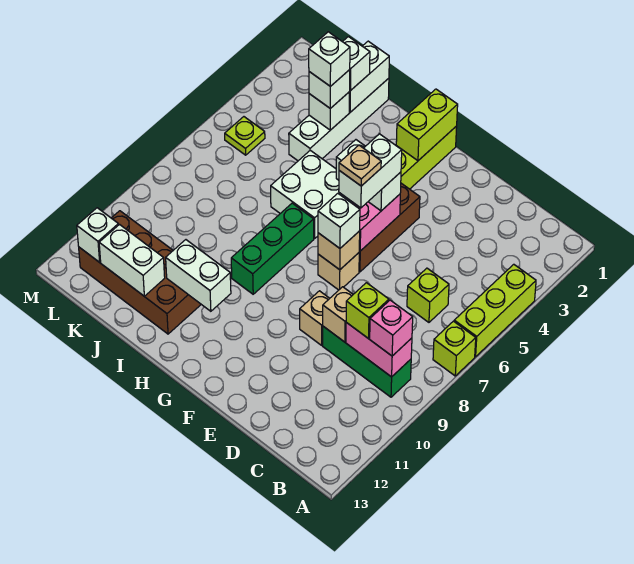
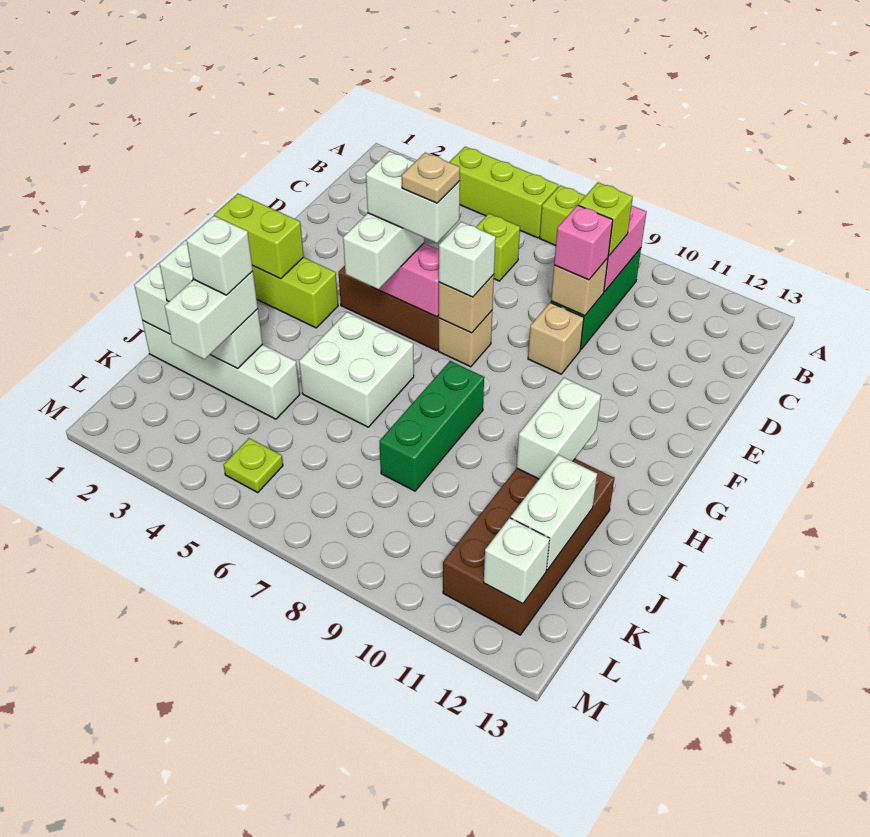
pink 1x1 brick [370,300,413,356] -> pink 1x1 brick moved to [554,205,613,280]
green 1x3 brick [231,203,314,294] -> green 1x3 brick turned to [379,361,484,491]
white 1x1 brick [309,70,350,108] -> white 1x2 brick [165,271,258,359]

